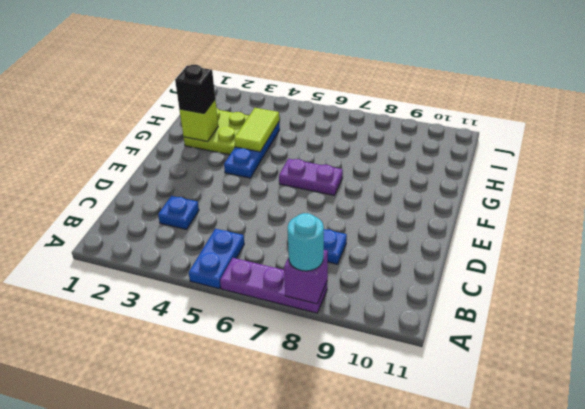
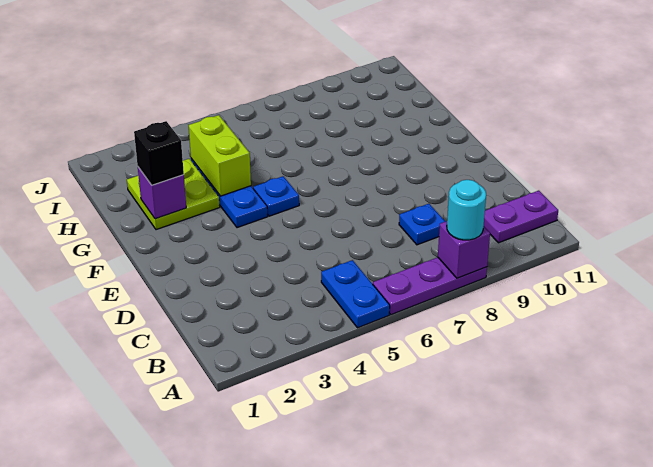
blue 1x1 plate [158,196,199,229] -> blue 1x1 plate moved to [253,176,299,216]
purple 1x2 plate [279,159,343,195] -> purple 1x2 plate moved to [484,191,558,243]
lime 1x1 brick [179,100,218,142] -> purple 1x1 brick [138,167,186,219]
lime 1x2 tile [234,108,279,152] -> lime 1x2 brick [189,115,251,196]

